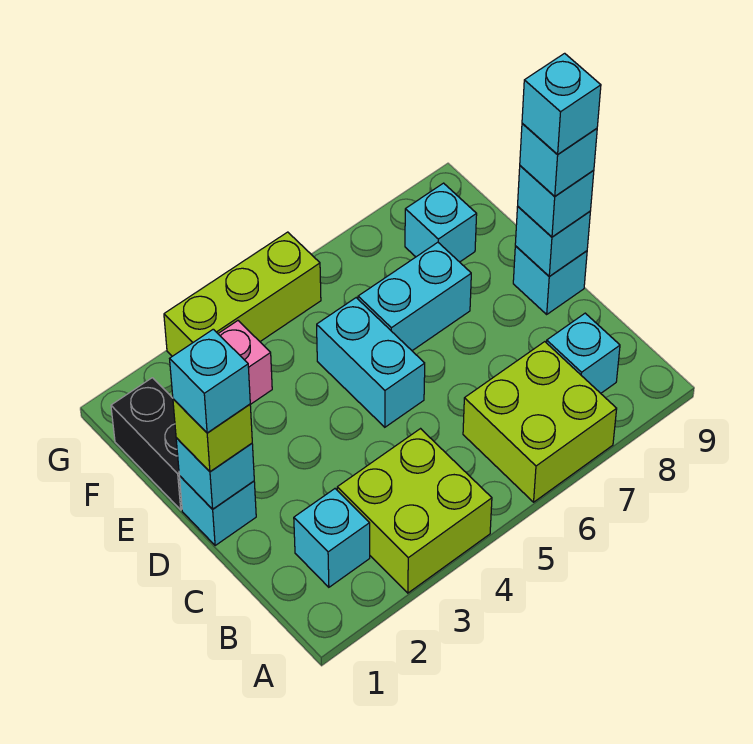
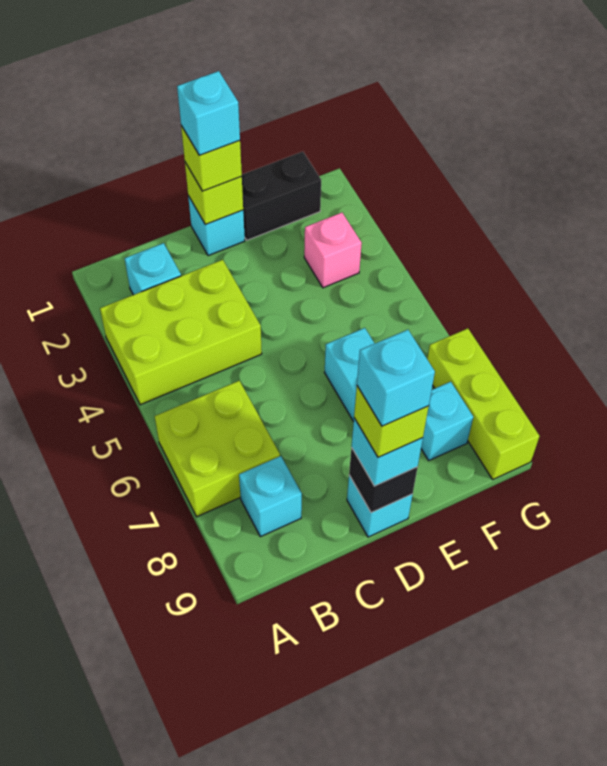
lime 2x2 brick [337,429,492,593] -> lime 2x3 brick [100,260,262,405]
cyan 1x1 brick [176,438,254,509] -> lime 1x1 brick [185,163,243,225]
cyan 1x2 brick [317,298,425,427] -> none
cyan 1x1 brick [515,207,590,276] -> black 1x1 brick [349,448,418,513]
cyan 1x1 brick [520,124,597,196] -> lime 1x1 brick [354,386,429,457]
lime 1x3 brick [164,232,321,356] -> lime 1x3 brick moved to [427,328,539,479]

